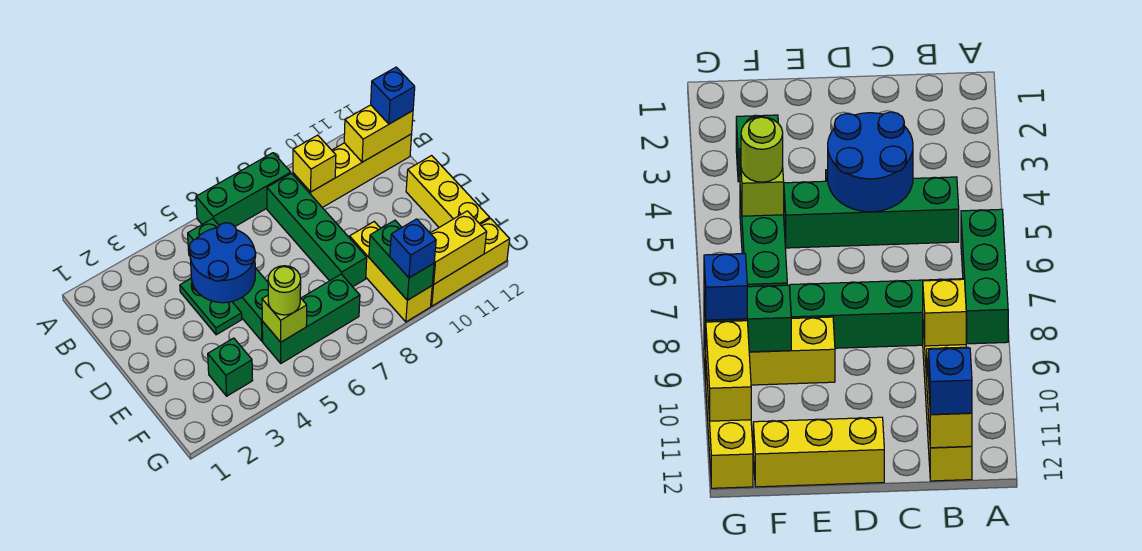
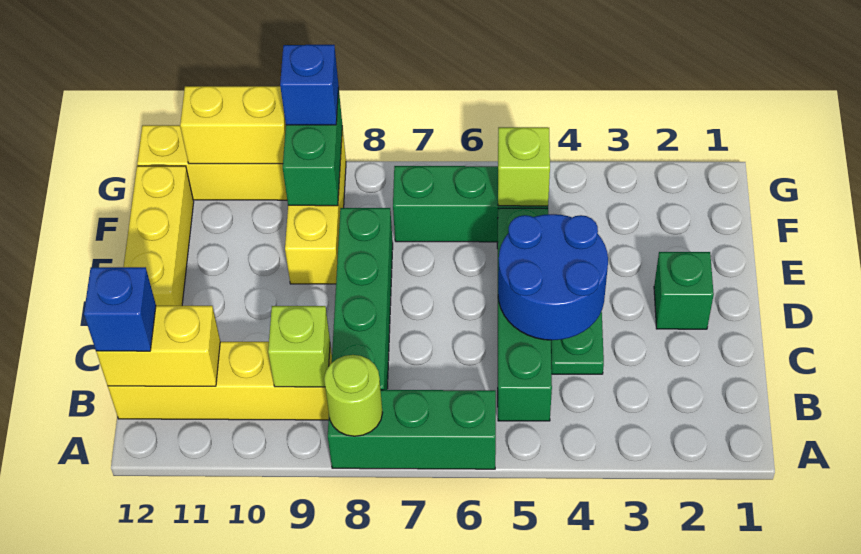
yellow 1x1 brick [293,135,336,192] -> lime 1x1 brick [268,306,330,387]
green 1x1 brick [208,338,253,396] -> green 1x1 brick moved to [654,252,714,329]
lime 1x1 round brick [268,266,301,315] -> lime 1x1 round brick moved to [324,355,383,436]

